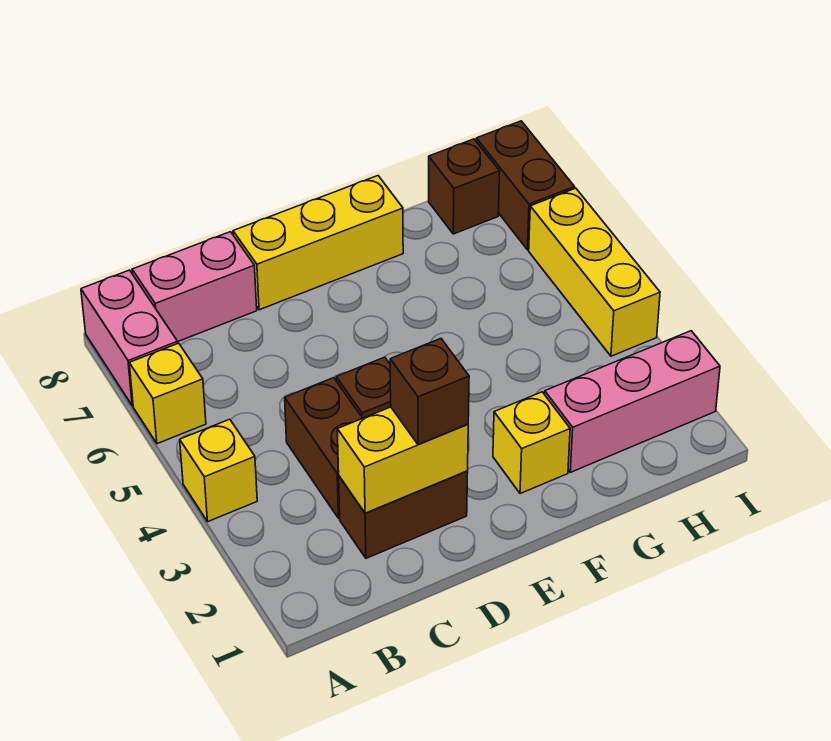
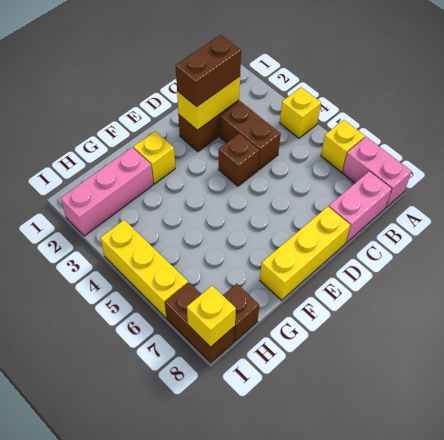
brown 1x1 brick [390,339,469,444] -> brown 1x2 brick [176,35,241,107]
none -> yellow 1x1 brick [187,286,236,347]

